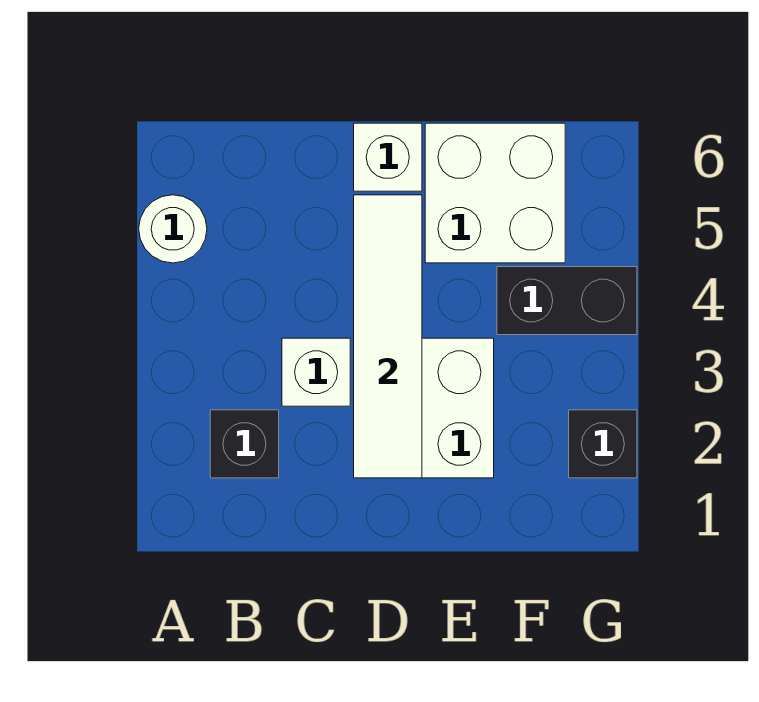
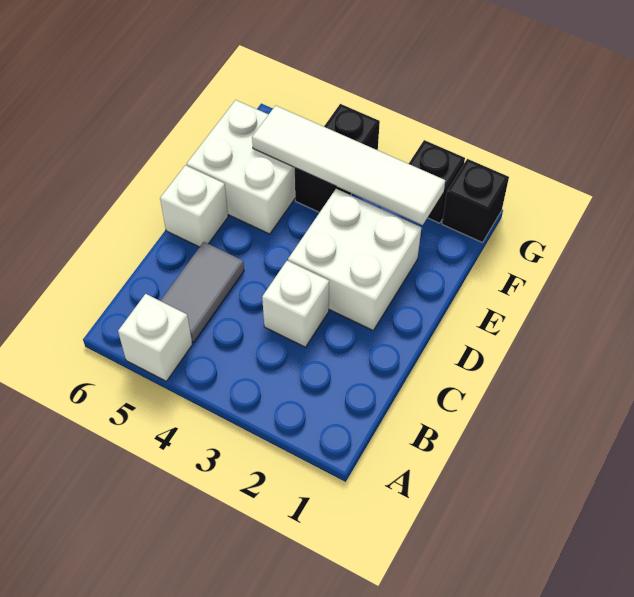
white 1x1 round brick [139,195,207,263] -> white 1x1 brick [118,294,192,381]
black 1x1 brick [210,410,279,478] -> black 1x1 brick moved to [442,159,509,243]
none -> grey 1x2 tile [161,242,244,342]
white 1x4 tile [354,195,422,478] -> white 1x4 tile moved to [252,106,445,225]

